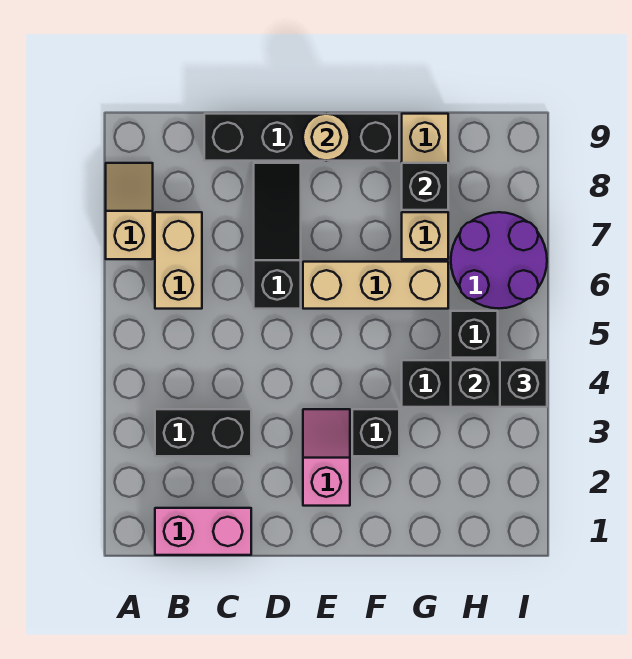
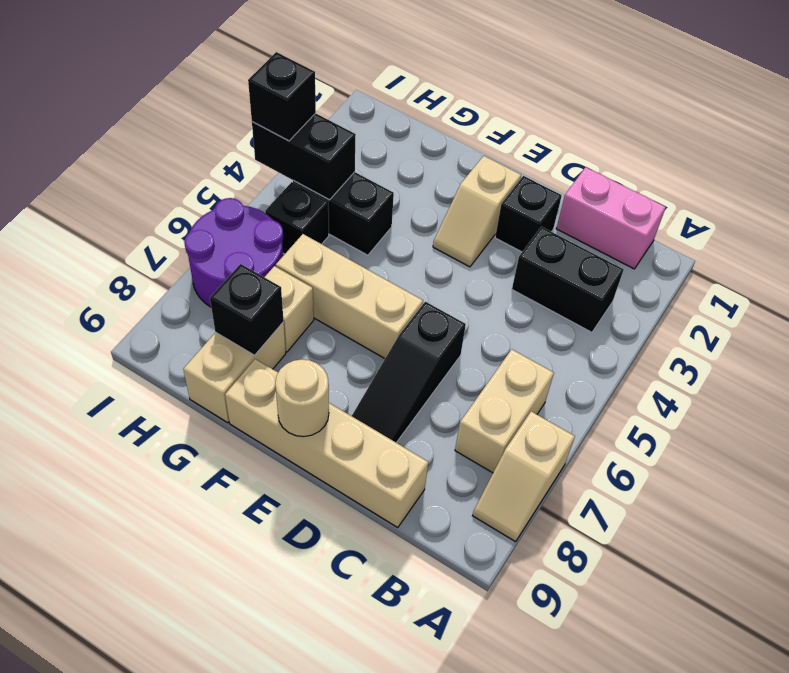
black 1x4 brick [204,114,399,161] -> tan 1x4 brick [225,359,428,528]
pink 1x2 slope [303,409,350,506] -> tan 1x2 slope [433,156,521,267]
black 1x1 brick [352,409,399,456] -> black 1x1 brick moved to [495,176,562,252]

